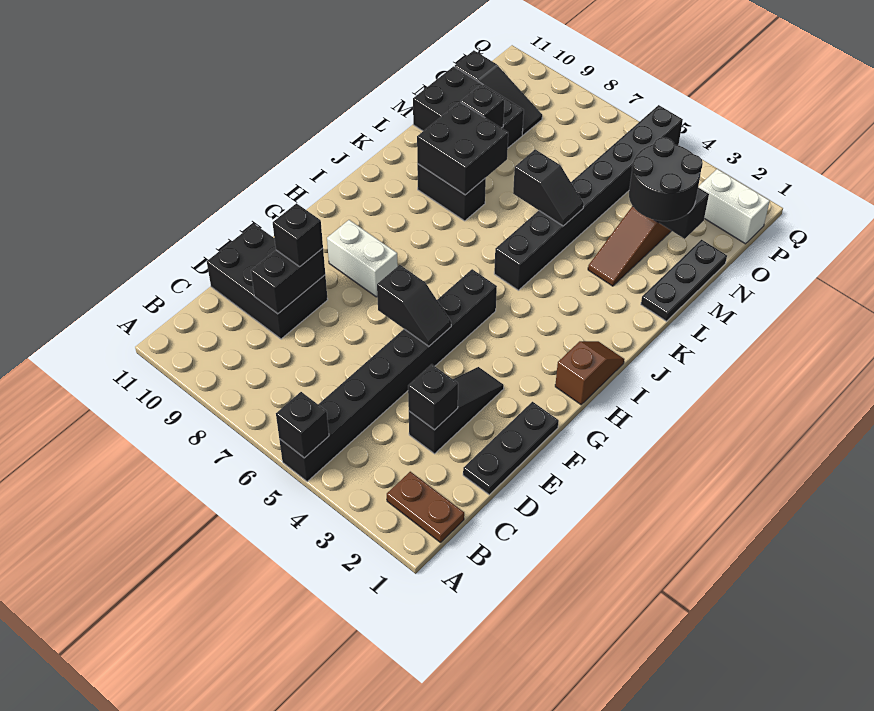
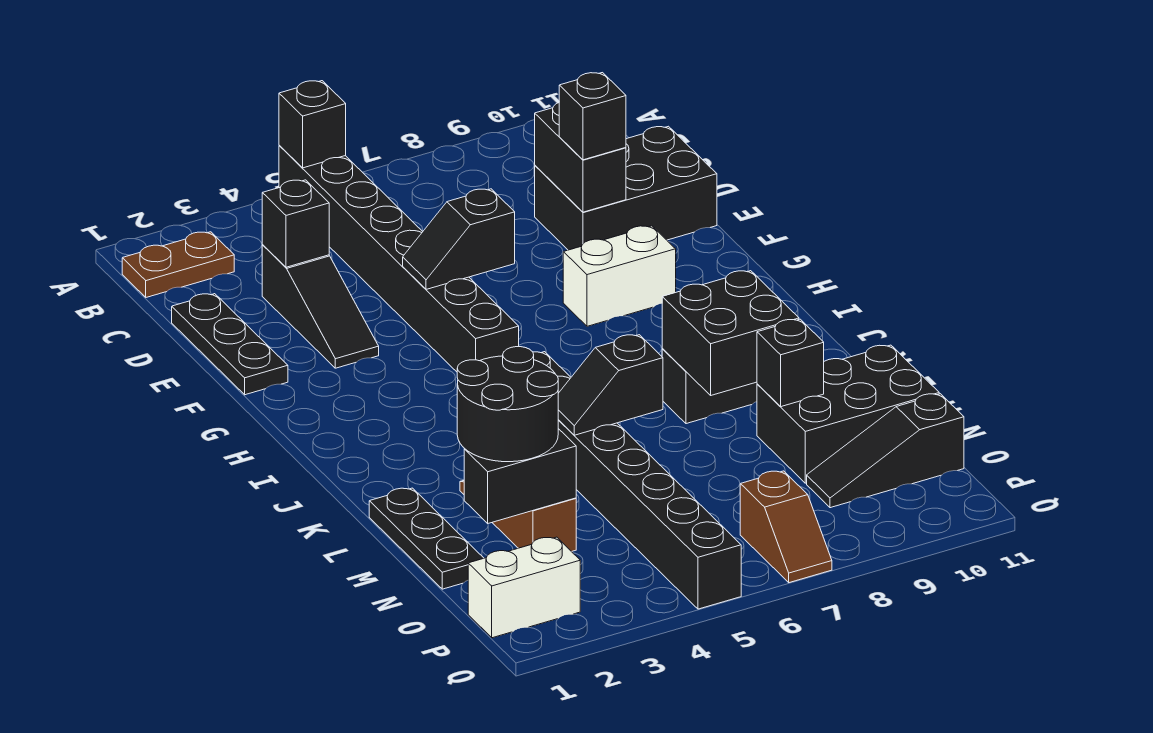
brown 1x2 slope [555,341,624,405] -> brown 1x2 slope moved to [740,471,832,583]

